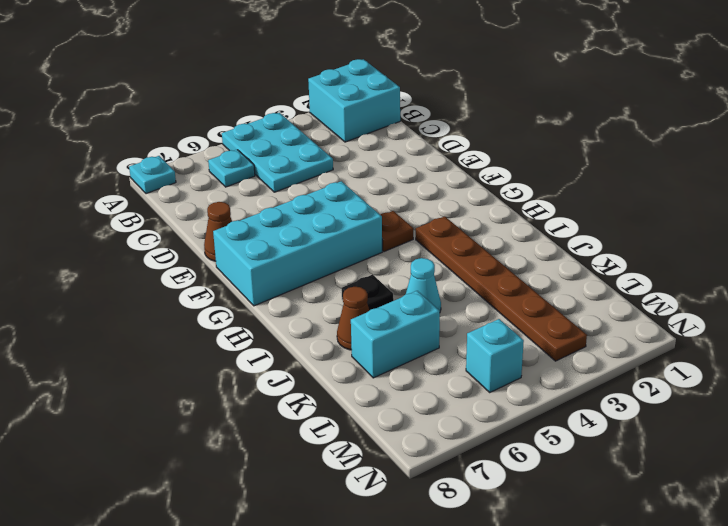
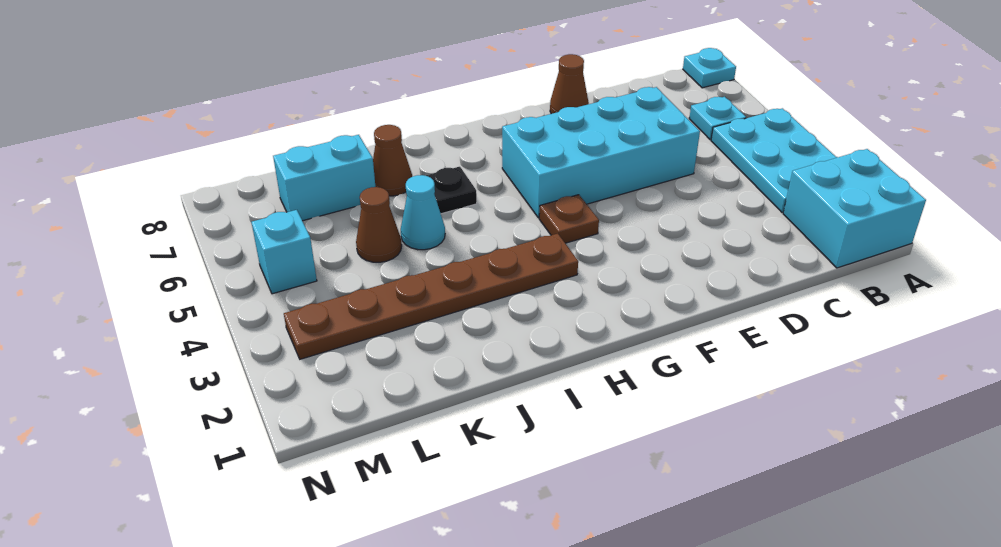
cyan 2x3 plate [222,113,333,192] -> cyan 2x3 plate turned to [711,108,837,212]
cyan 2x4 brick [213,181,382,306] -> cyan 2x4 brick turned to [502,87,700,218]
none -> brown 1x1 cone [356,187,402,262]
cyan 1x2 brick [351,291,440,378] -> cyan 1x2 brick turned to [273,135,375,221]

